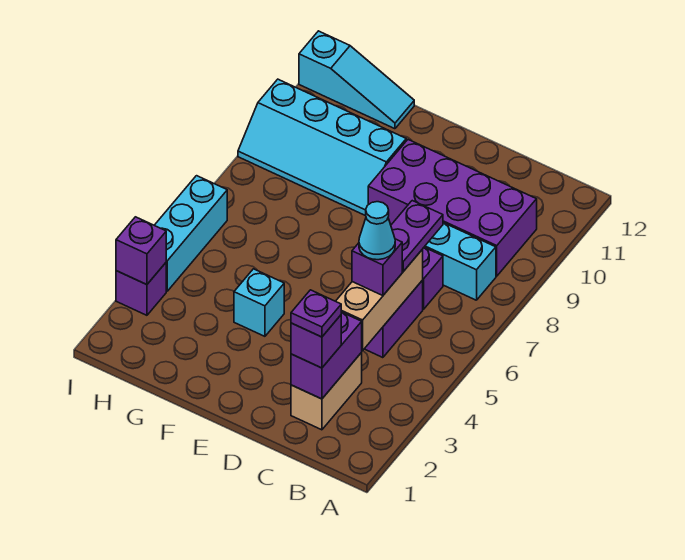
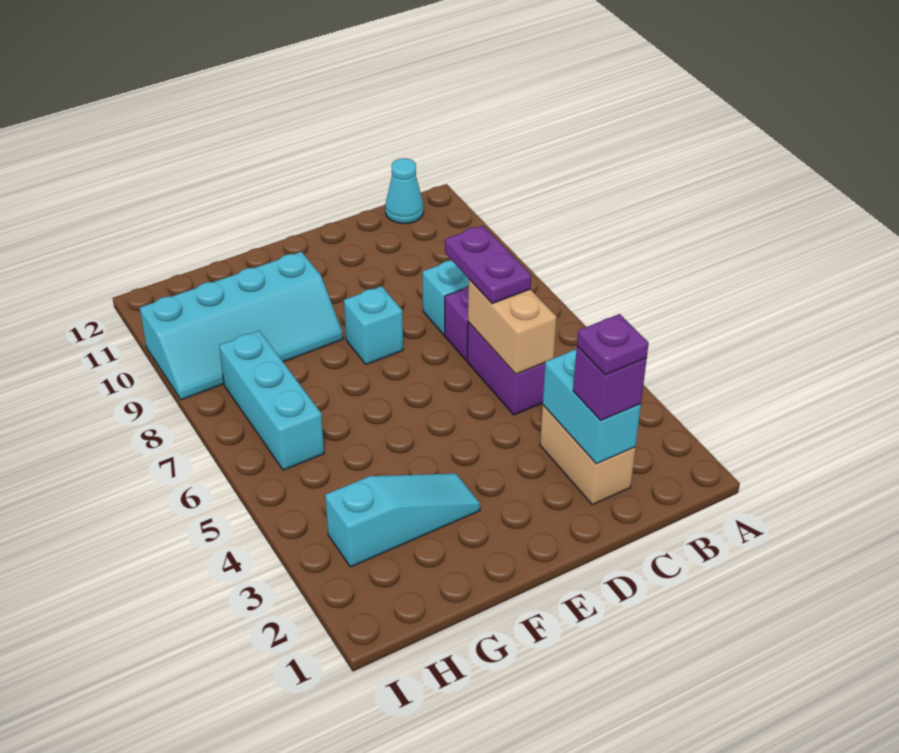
purple 2x4 brick [368,140,537,276] -> none
purple 1x2 brick [291,312,362,399] -> cyan 1x2 brick [543,349,641,464]
tan 1x3 brick [336,249,423,351] -> tan 1x2 brick [468,279,557,374]
purple 1x1 brick [352,239,402,296] -> none
cyan 1x1 cone [359,202,395,260] -> cyan 1x1 cone moved to [385,158,424,224]
cyan 1x1 brick [234,269,284,336] -> cyan 1x1 brick moved to [344,286,403,364]
cyan 1x3 slope [299,31,414,129] -> cyan 1x3 slope moved to [325,474,480,567]
purple 1x1 brick [116,263,166,315] -> none
purple 1x1 brick [116,217,166,285] -> none
cyan 1x3 brick [154,176,227,291] -> cyan 1x3 brick moved to [219,331,324,470]

